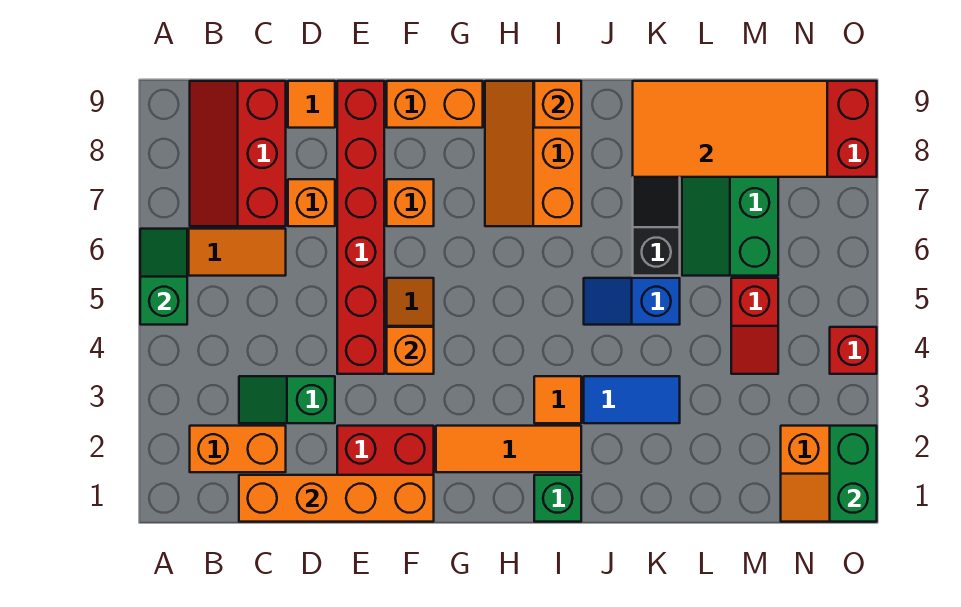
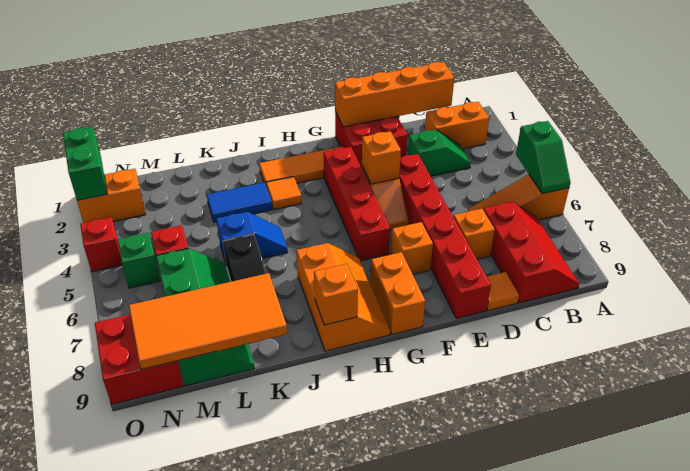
orange 1x2 brick [387,81,483,128] -> orange 1x2 brick turned to [370,252,425,335]
none -> red 1x4 brick [324,147,390,261]
green 1x1 brick [534,475,581,522] -> green 1x1 brick moved to [118,233,160,288]

